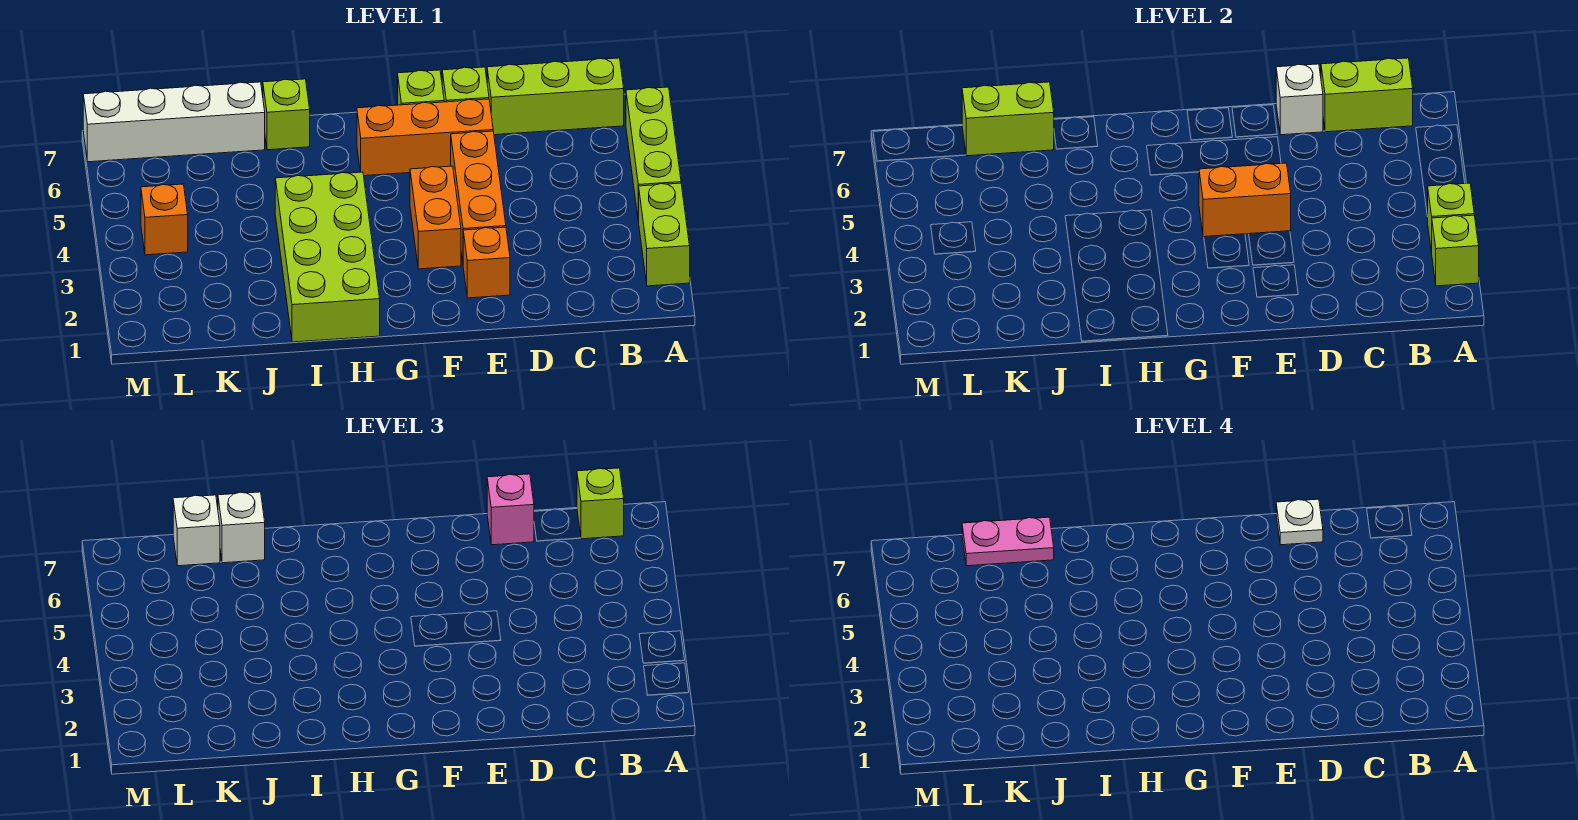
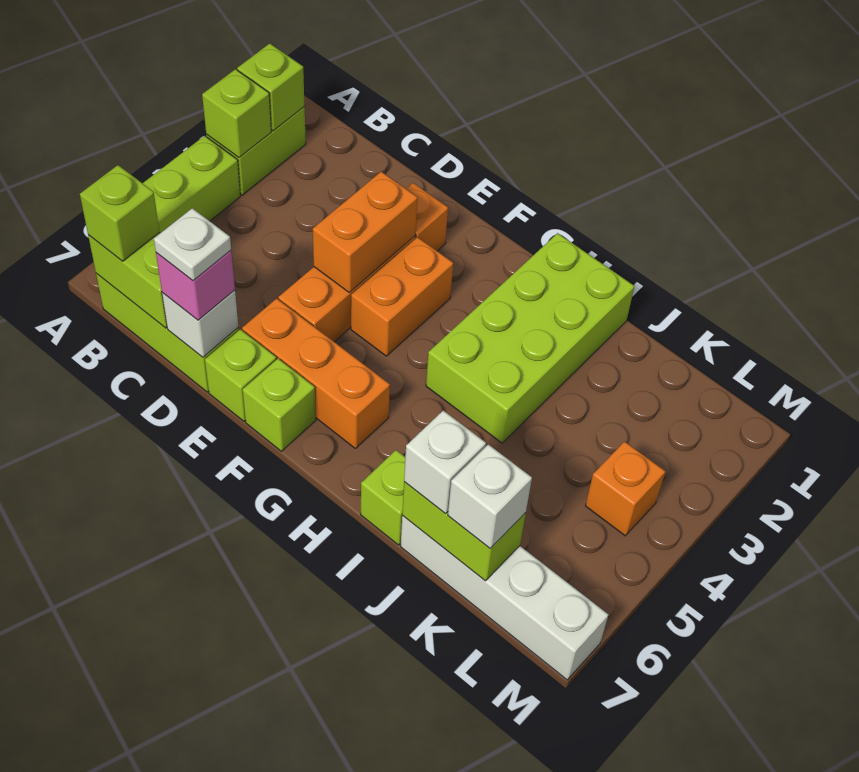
orange 1x2 brick [1199,163,1291,237] -> orange 1x2 brick turned to [313,172,418,292]
pink 1x2 plate [962,517,1054,566] -> none

